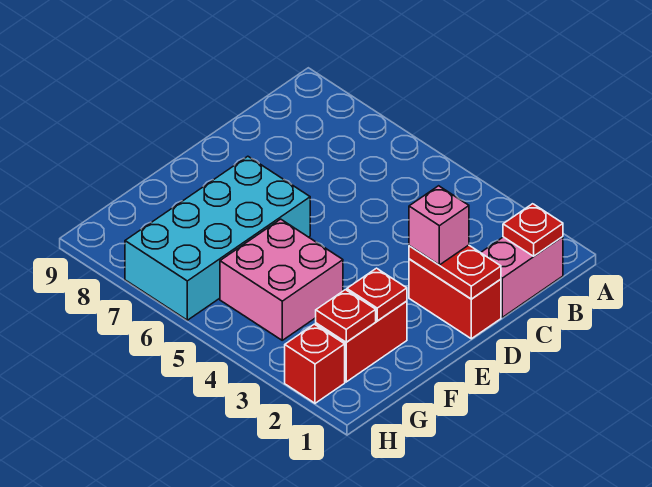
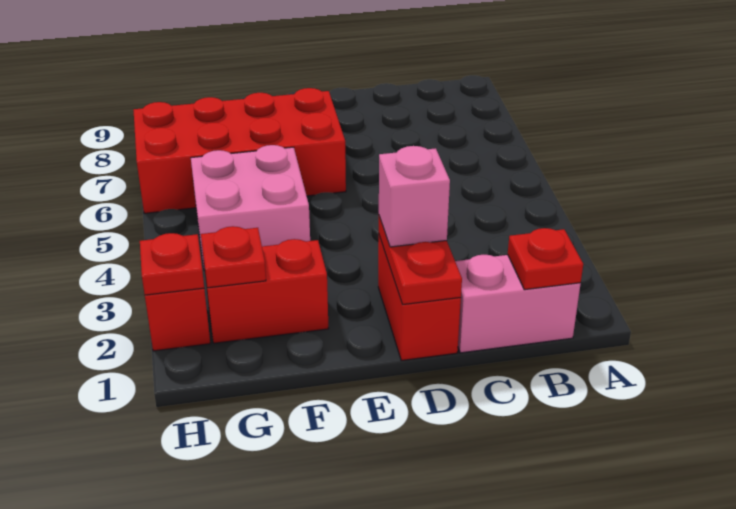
cyan 2x4 brick [125,156,310,320] -> red 2x4 brick [133,88,346,213]
red 1x1 plate [347,268,407,321] -> red 1x1 plate moved to [140,233,204,295]

